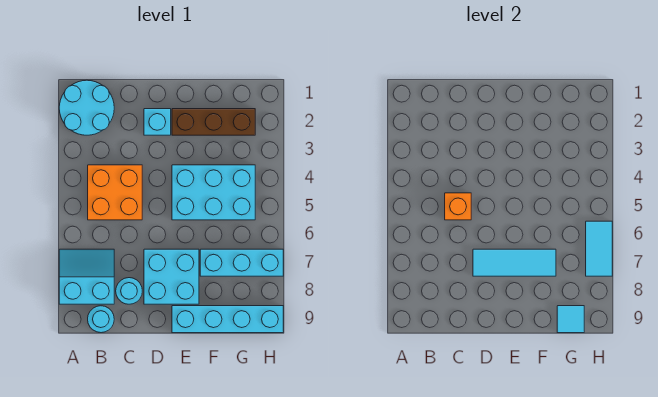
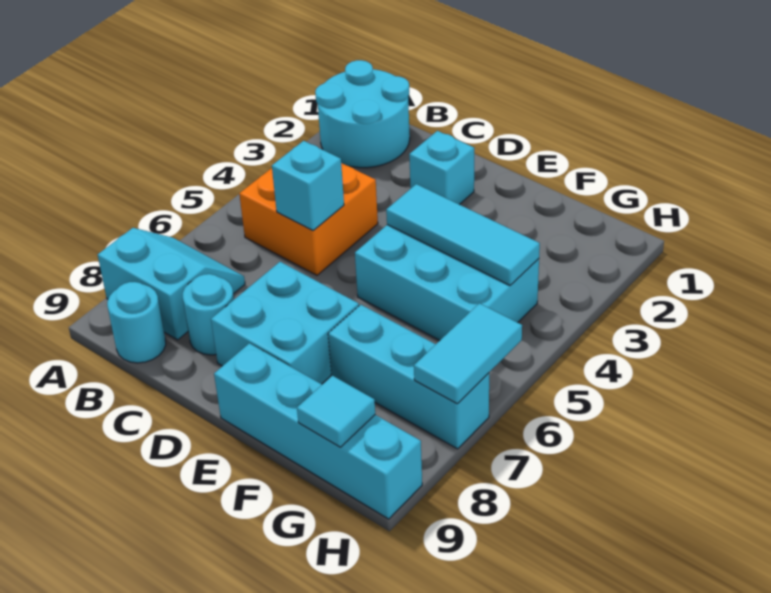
orange 1x1 brick [445,193,471,220] -> cyan 1x1 brick [272,141,344,231]
cyan 1x3 tile [473,249,556,276] -> cyan 1x3 tile moved to [386,184,540,285]
brown 1x3 brick [172,109,255,135] -> none

